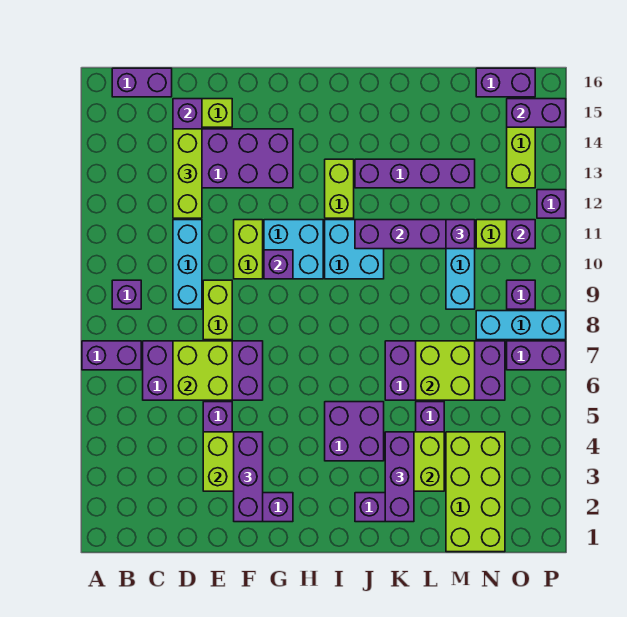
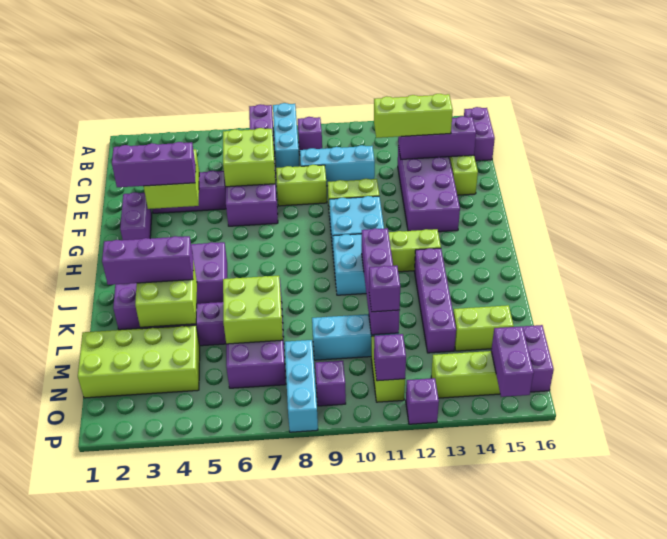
none -> cyan 1x3 brick [273,103,299,168]
purple 1x1 brick [264,250,293,279] -> none
none -> lime 1x2 brick [453,305,514,351]
purple 1x2 brick [507,341,566,370] -> none

